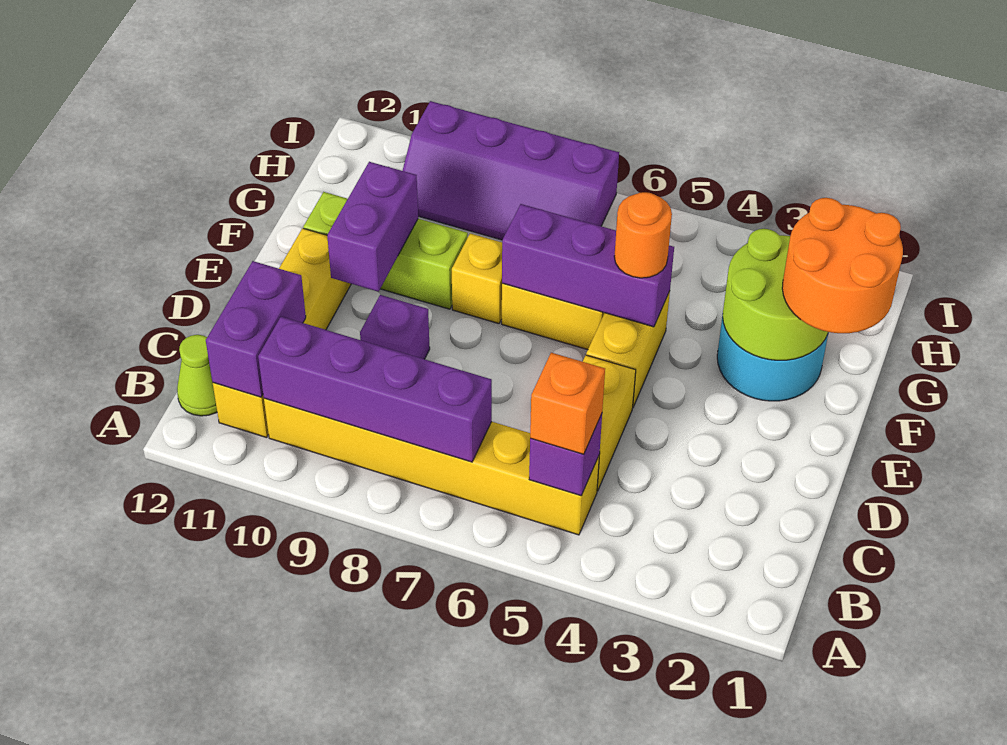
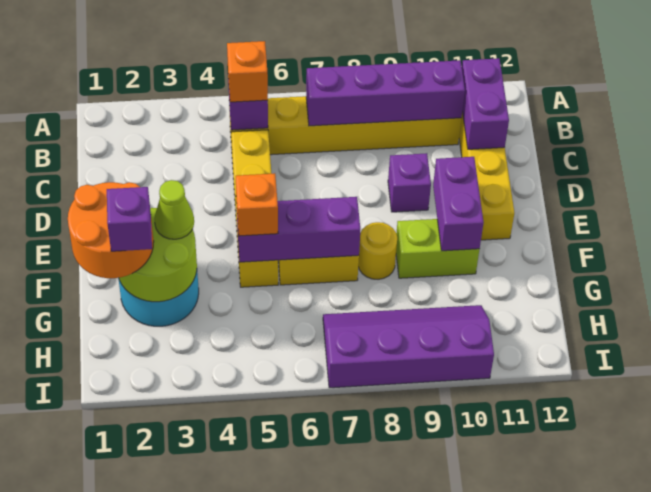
lime 1x1 cone [177,335,217,416] -> lime 1x1 cone moved to [154,180,194,239]
orange 1x1 round brick [614,192,672,278] -> orange 1x1 brick [236,173,278,236]
yellow 1x1 brick [452,233,502,324] -> yellow 1x1 round brick [358,222,397,279]
lime 1x3 brick [303,192,468,309] -> lime 1x2 brick [396,219,479,278]
none -> purple 1x1 brick [107,187,152,251]

